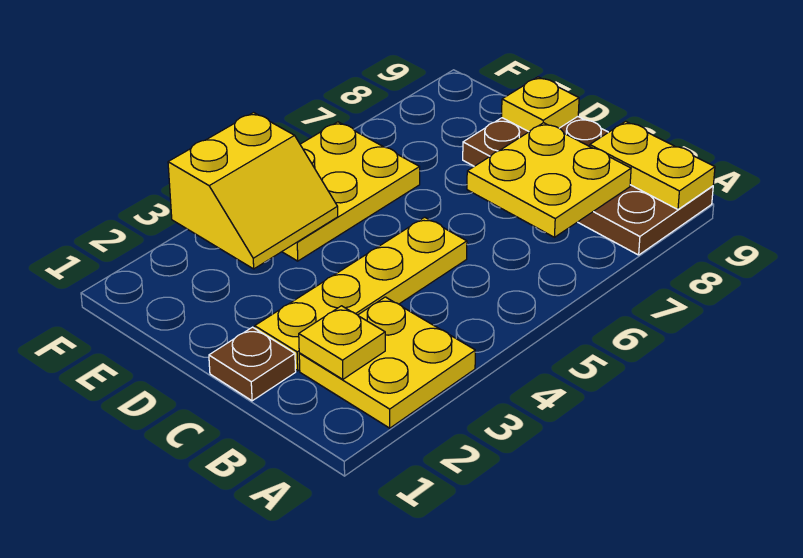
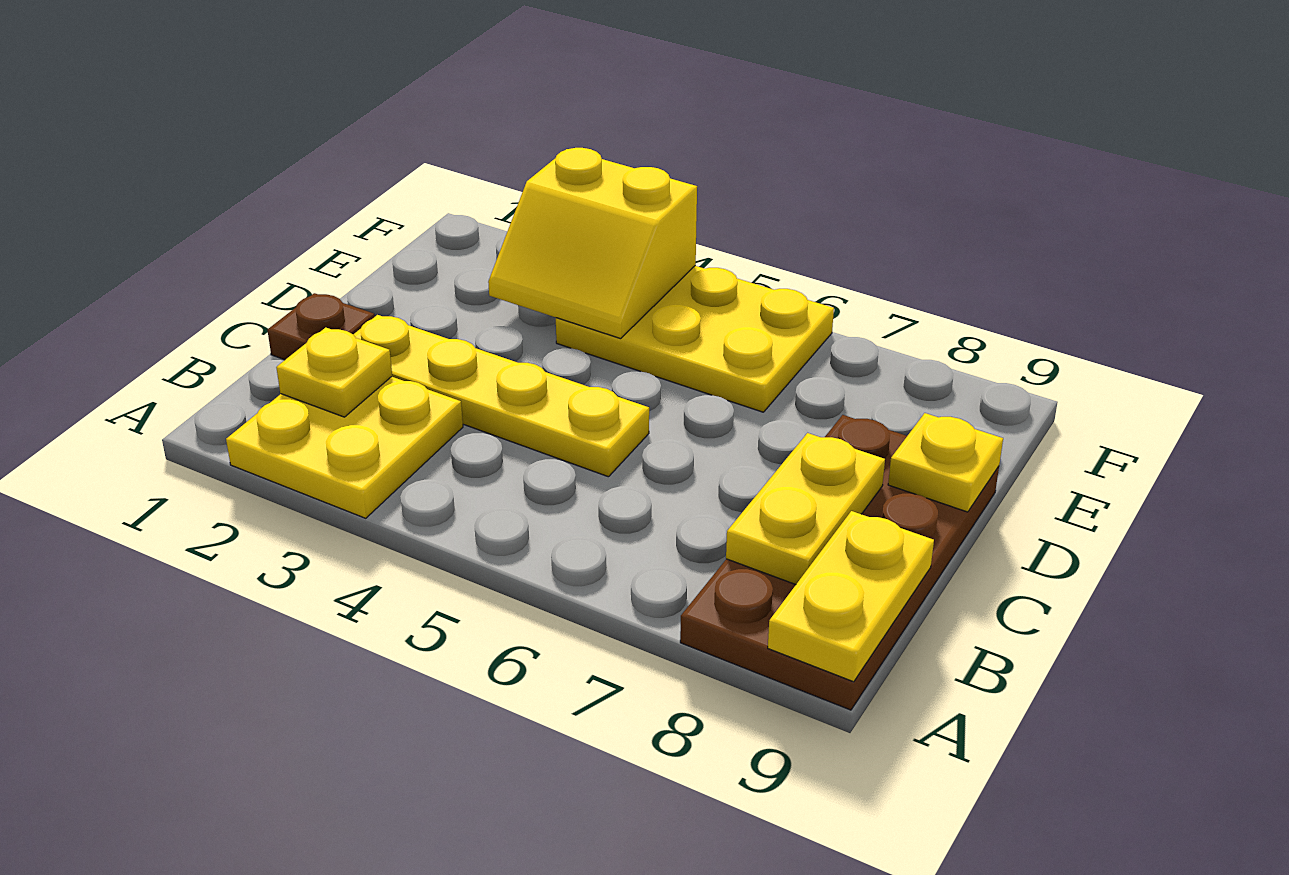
yellow 2x2 plate [467,123,631,237] -> yellow 1x2 plate [726,433,885,585]

